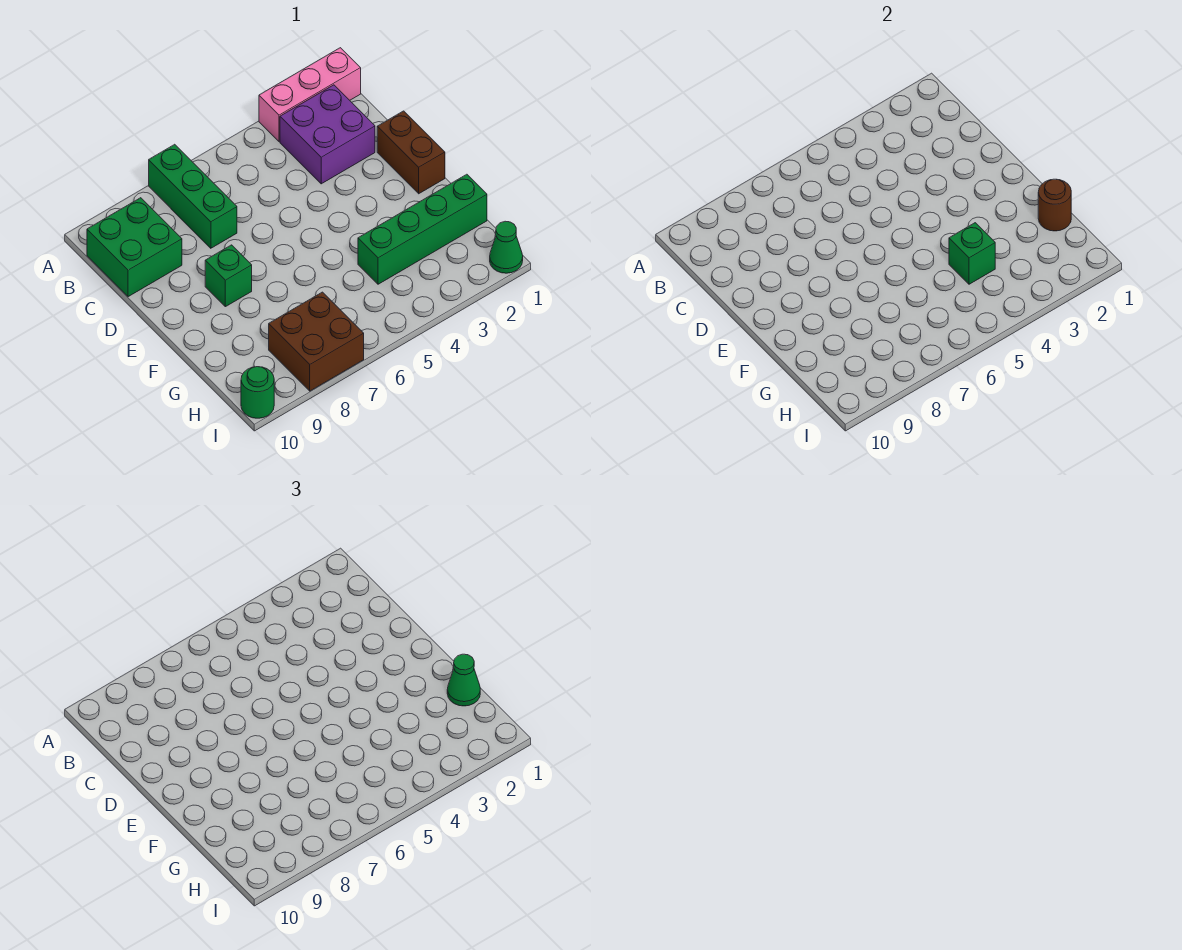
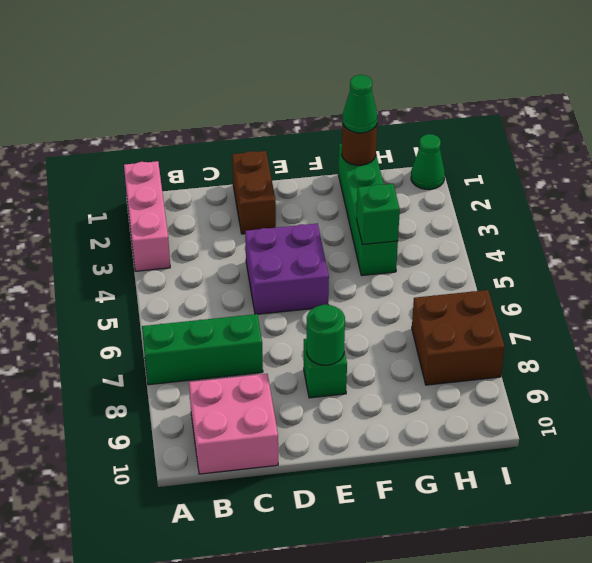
purple 2x2 brick [280,85,375,184] -> purple 2x2 brick moved to [245,223,329,314]
green 2x2 brick [87,198,182,297] -> pink 2x2 brick [189,374,278,474]
brown 1x2 brick [377,111,445,194] -> brown 1x2 brick turned to [232,151,276,234]
green 1x1 round brick [241,367,274,418] -> green 1x1 round brick moved to [307,304,345,365]

